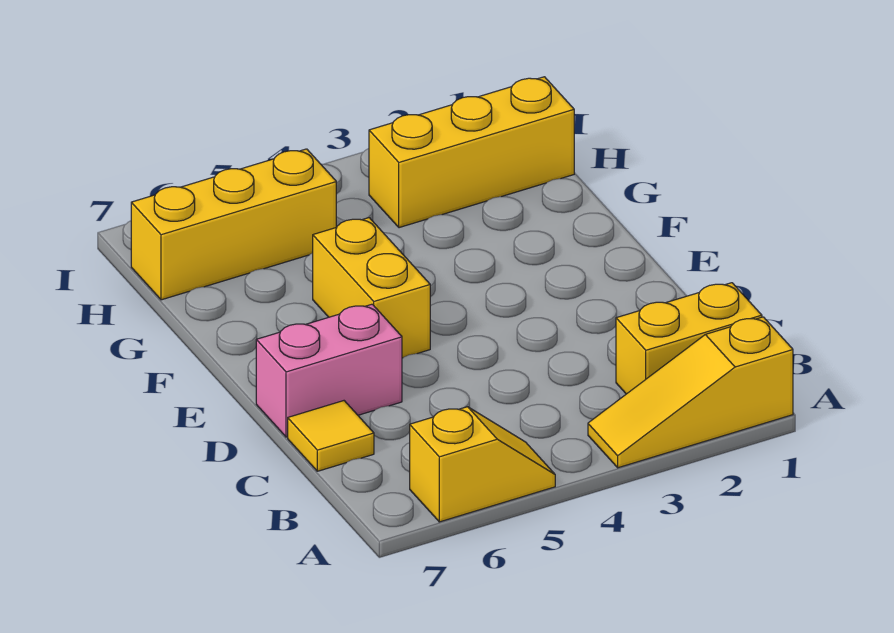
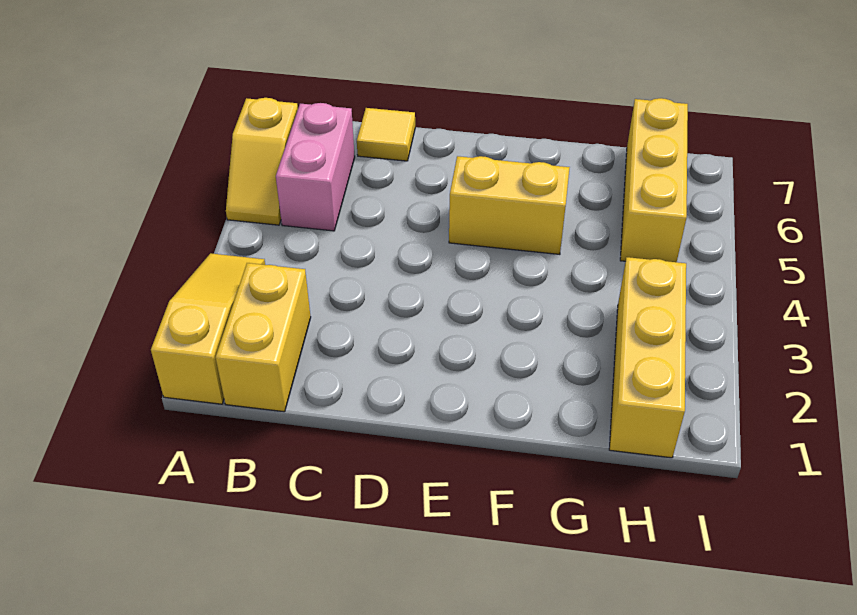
pink 1x2 brick [256,304,402,437] -> pink 1x2 brick moved to [276,103,355,231]

